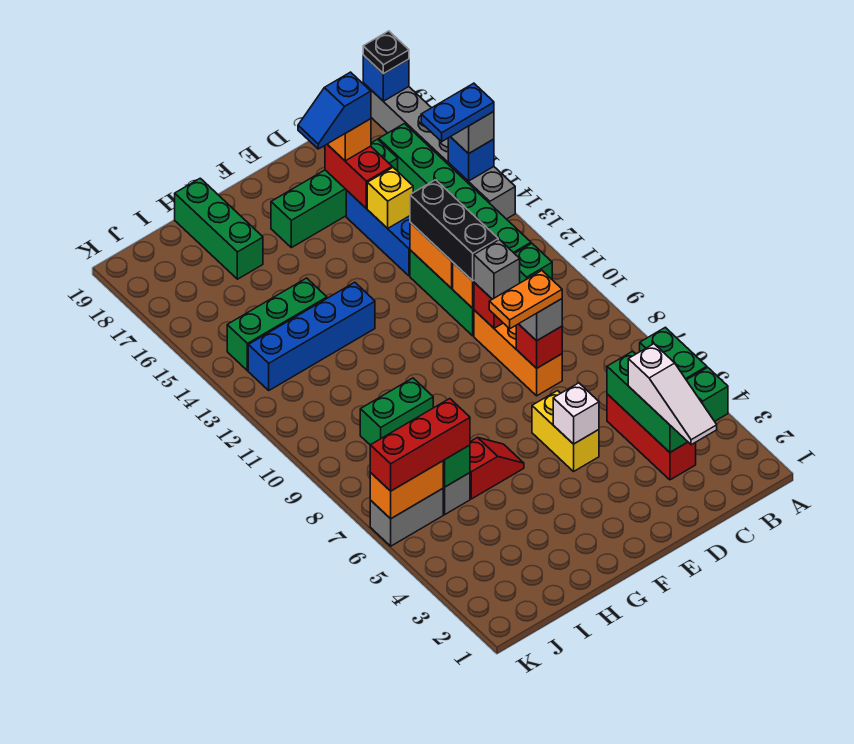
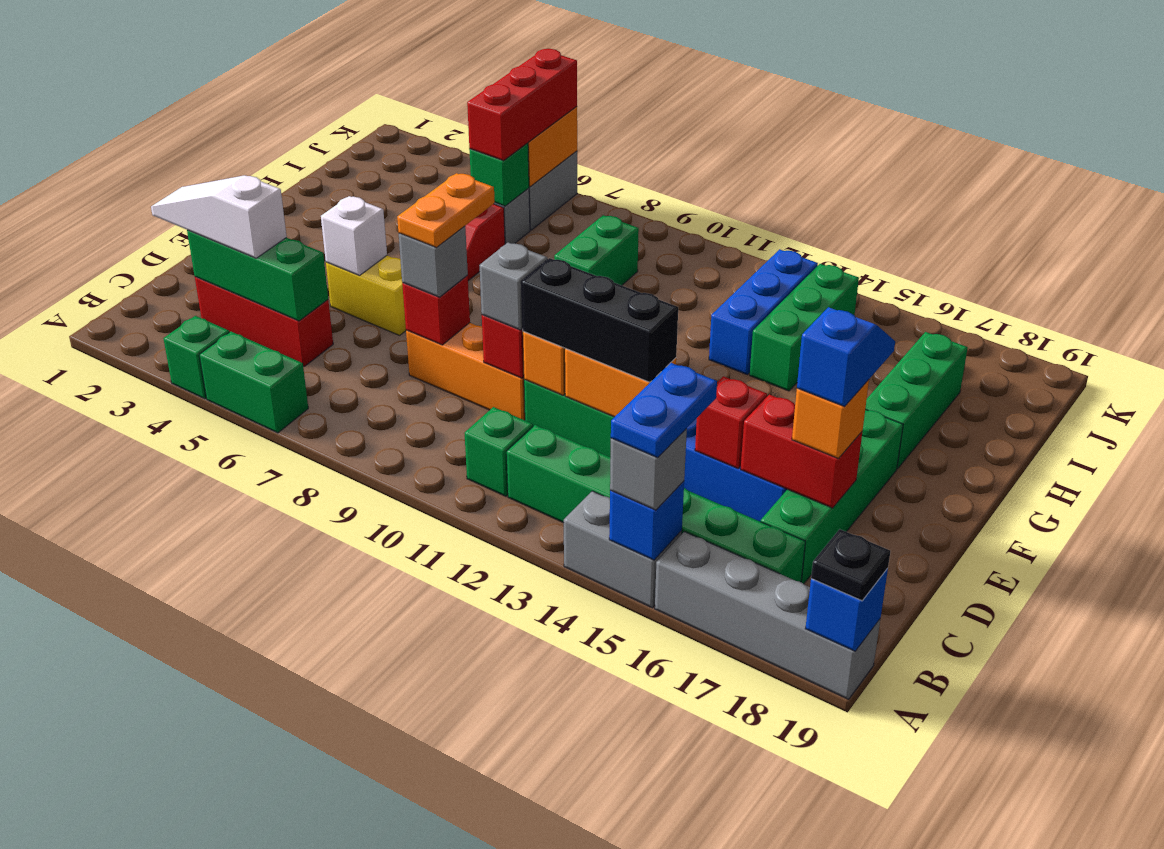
yellow 1x1 brick [367,168,413,228] -> red 1x1 brick [695,376,767,468]
blue 1x4 brick [248,282,375,390] -> blue 1x3 brick [709,249,818,375]
green 1x3 brick [175,178,263,279] -> green 1x3 brick turned to [865,332,968,469]

